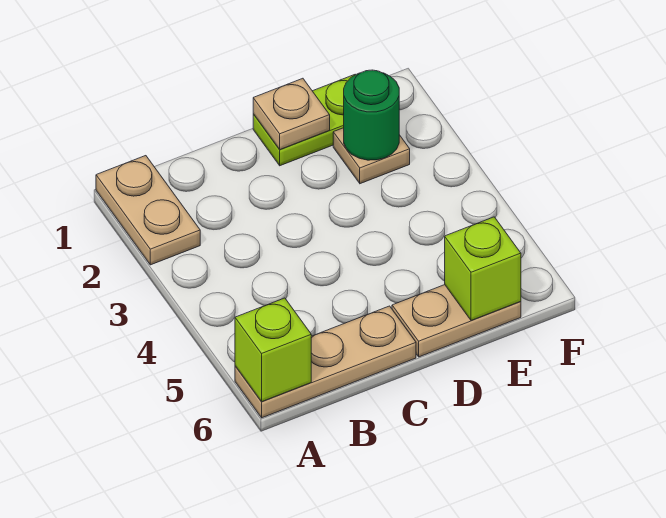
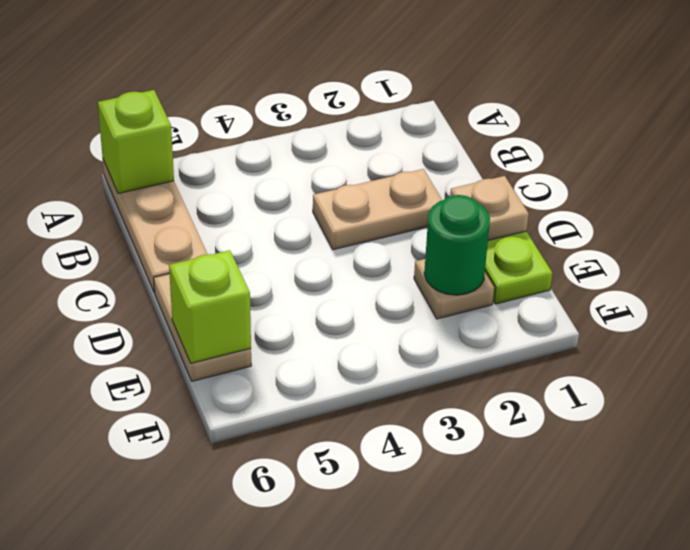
tan 1x2 plate [96,156,200,265] -> tan 1x2 plate moved to [313,169,442,250]

